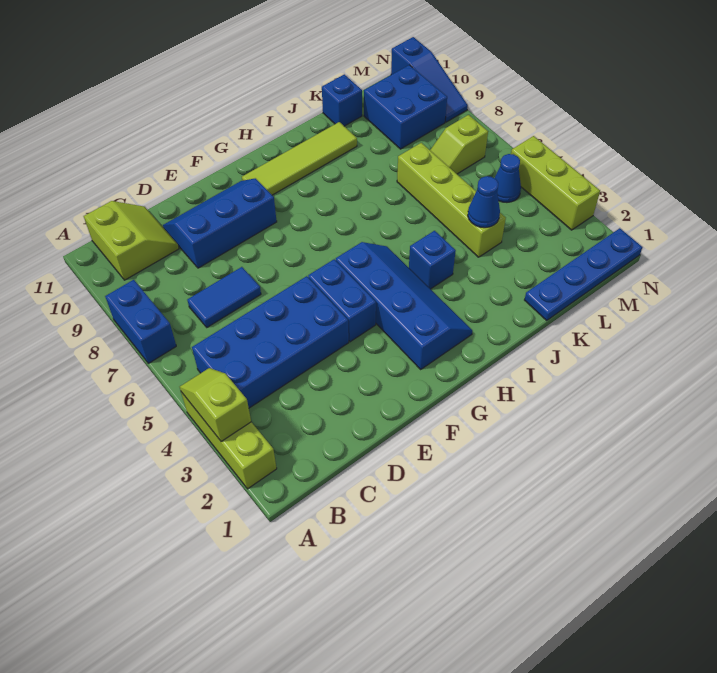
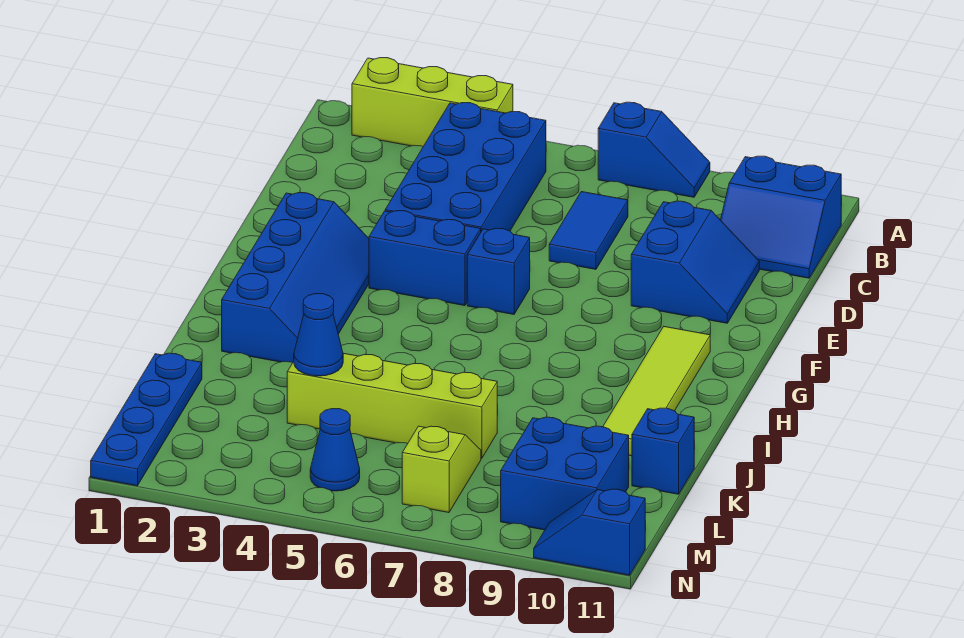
lime 1x2 slope [180,368,251,442] -> none
blue 1x2 brick [105,280,176,363] -> blue 1x2 slope [598,102,710,197]
lime 2x2 slope [84,201,179,280] -> blue 2x2 slope [721,156,841,278]
blue 2x3 slope [163,178,277,268] -> blue 2x2 slope [631,201,759,323]
blue 2x4 slope [336,242,472,369] -> blue 2x4 slope turned to [222,193,369,363]
blue 1x1 brick [409,231,456,289] -> blue 1x1 brick moved to [467,228,530,314]
lime 1x3 brick [511,136,600,230] -> none
blue 1x3 slope [391,37,468,122] -> blue 1x2 slope [534,489,645,575]

